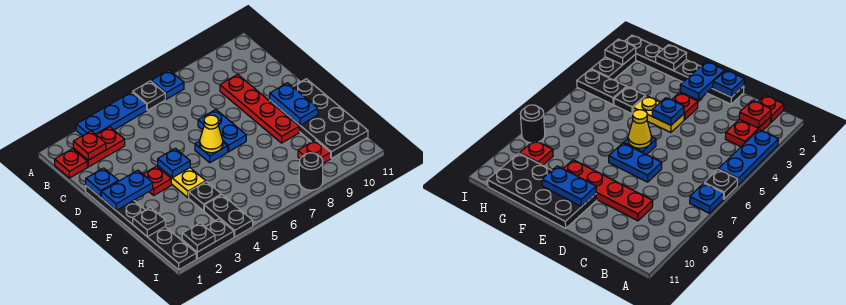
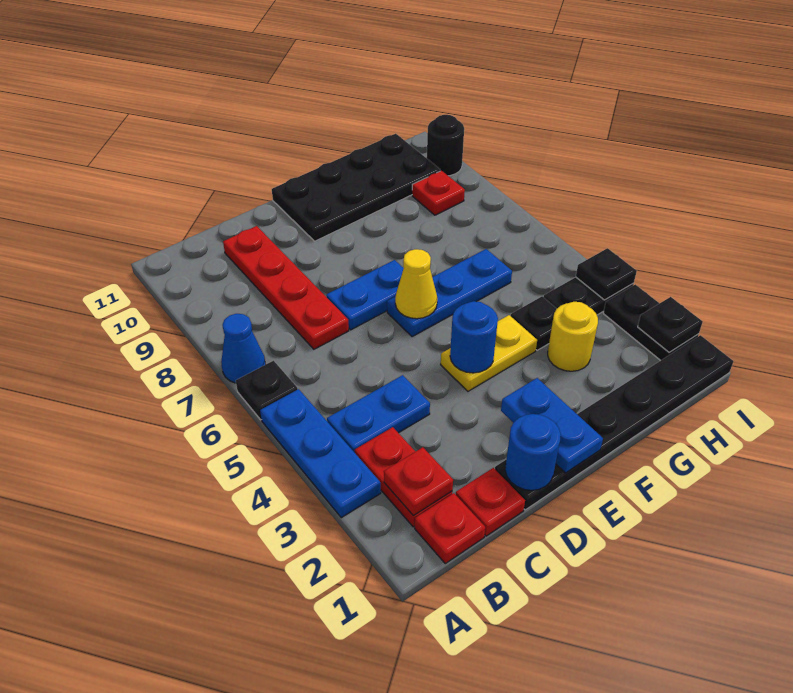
blue 1x1 plate [151,70,184,99] -> blue 1x1 cone [221,314,266,383]
red 1x4 plate [220,74,299,143] -> red 1x4 plate turned to [223,226,349,349]
blue 1x1 plate [86,168,118,197] -> blue 1x1 round brick [505,414,561,490]
red 1x1 plate [143,166,171,195] -> red 1x1 plate moved to [456,468,525,536]
blue 1x1 plate [158,148,190,178] -> blue 1x1 round brick [450,301,498,373]
blue 1x1 plate [195,141,228,163] -> blue 1x3 plate [387,249,512,337]
blue 1x2 plate [270,83,318,125] -> blue 1x2 plate moved to [327,375,430,453]
black 1x1 plate [133,207,165,237] -> black 1x1 plate moved to [576,248,637,300]
none -> yellow 1x1 round brick [548,302,598,371]
black 1x1 round brick [299,153,323,190] -> black 1x1 round brick moved to [427,115,464,176]

